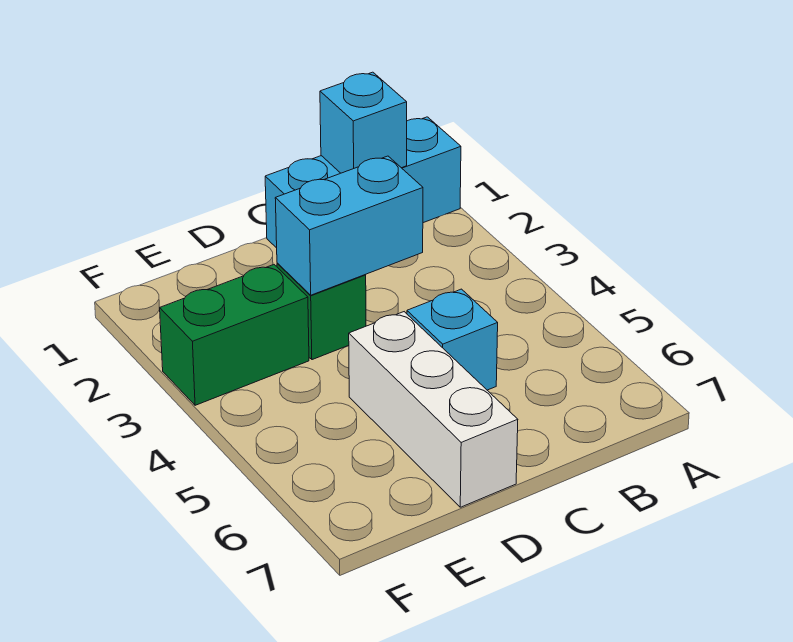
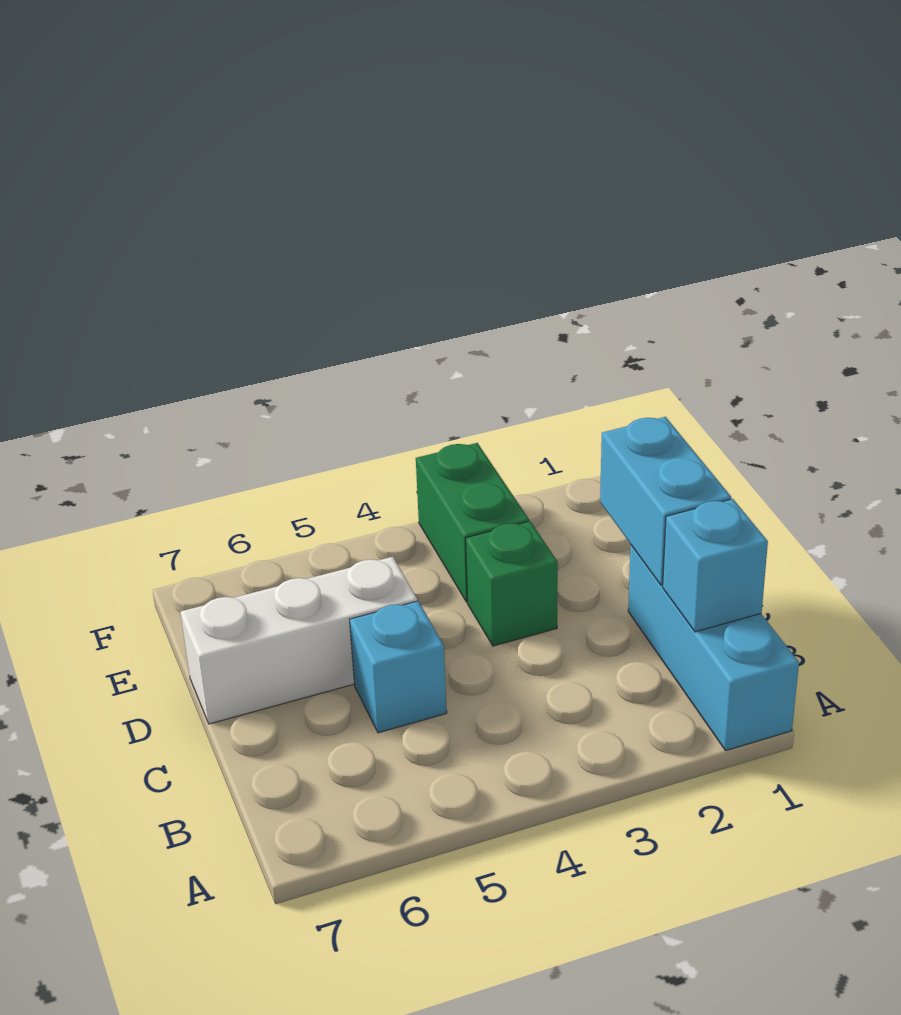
cyan 1x2 brick [275,156,423,295] -> cyan 1x2 brick moved to [600,417,731,586]

